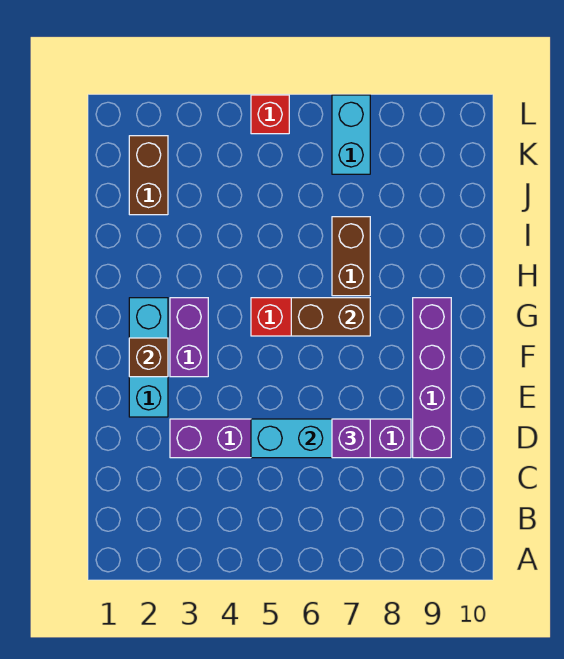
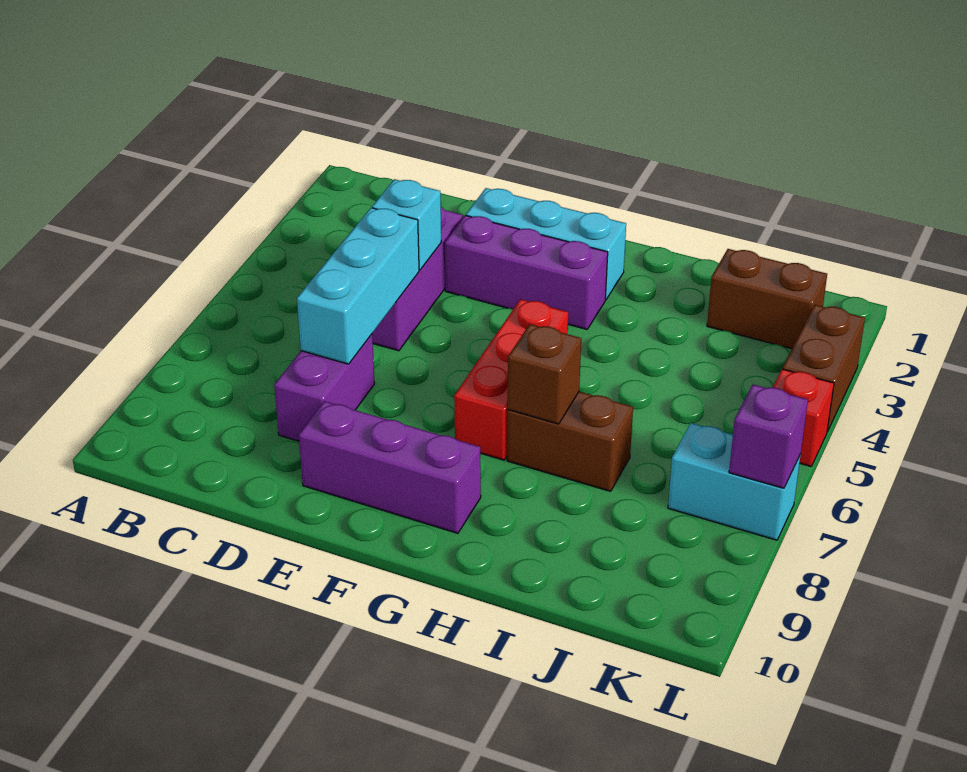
none -> cyan 1x1 brick [372,179,441,270]
purple 1x1 brick [332,419,370,458] -> purple 1x1 brick moved to [729,385,808,488]
purple 1x4 brick [413,298,451,458] -> purple 1x3 brick [299,401,481,533]
brown 1x1 brick [129,338,168,377] -> brown 1x1 brick moved to [507,324,581,424]
purple 1x2 brick [170,298,208,377] -> purple 1x3 brick [445,215,608,329]
brown 1x2 brick [291,298,370,336] -> brown 1x2 brick moved to [783,305,865,432]

